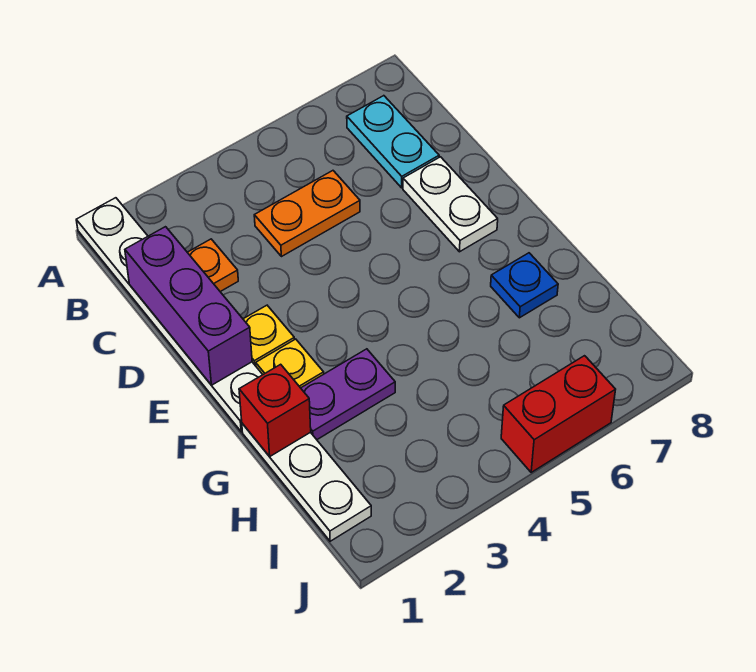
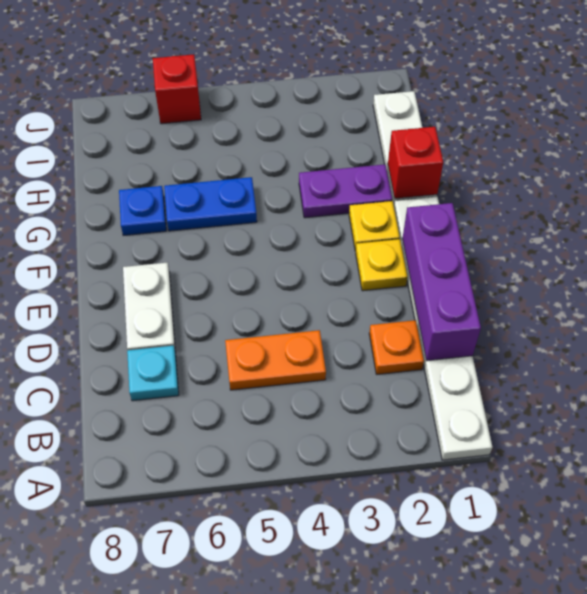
cyan 1x2 plate [347,96,439,188] -> cyan 1x1 plate [127,346,179,401]
none -> blue 1x2 plate [164,177,257,231]
red 1x2 brick [501,356,616,472] -> red 1x1 brick [153,54,201,124]

